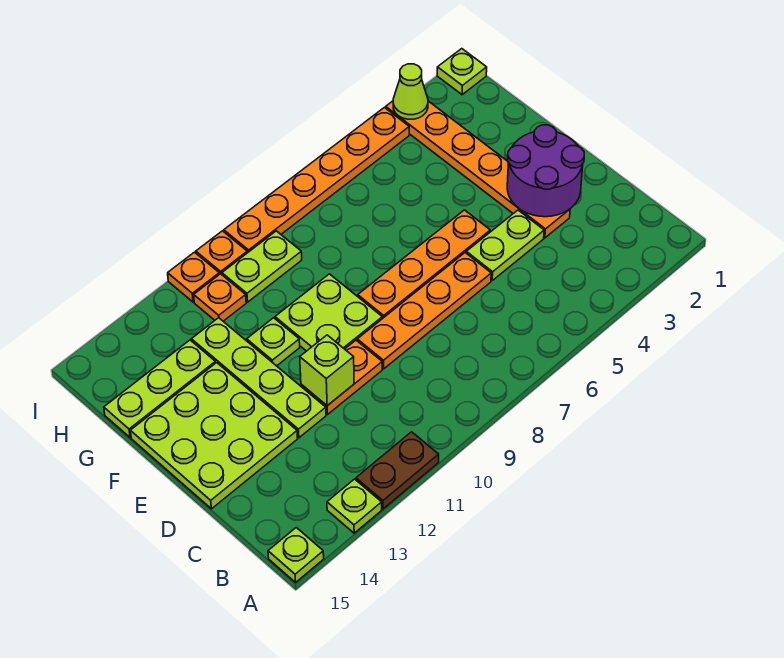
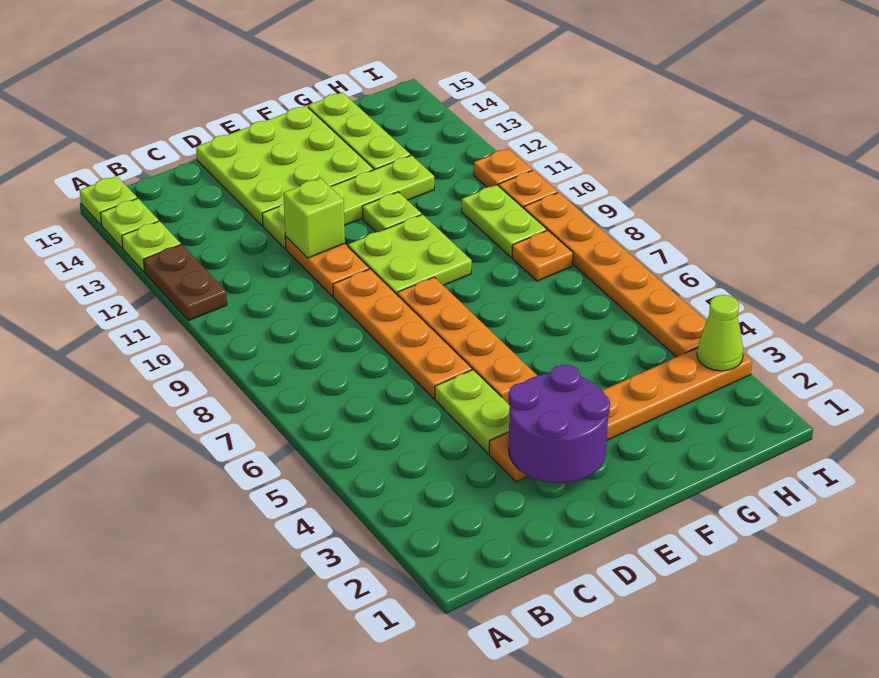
orange 1x1 plate [194,274,246,321] -> orange 1x1 plate moved to [512,230,573,281]
lime 1x1 plate [437,49,487,95] -> lime 1x1 plate moved to [100,198,159,248]

